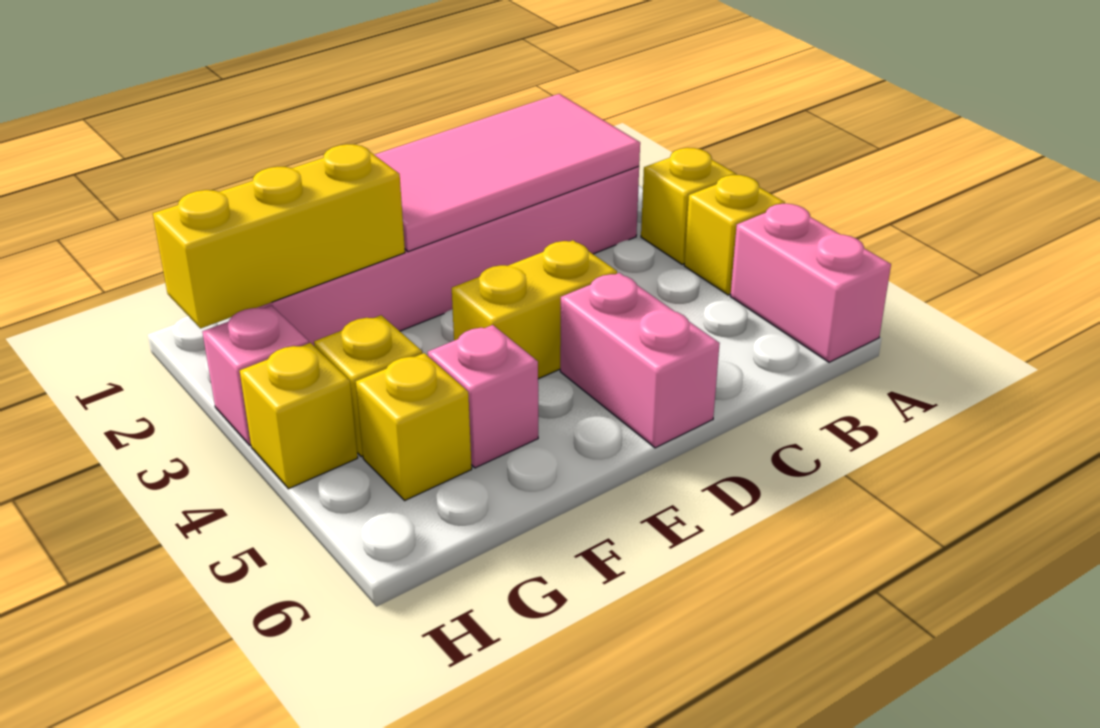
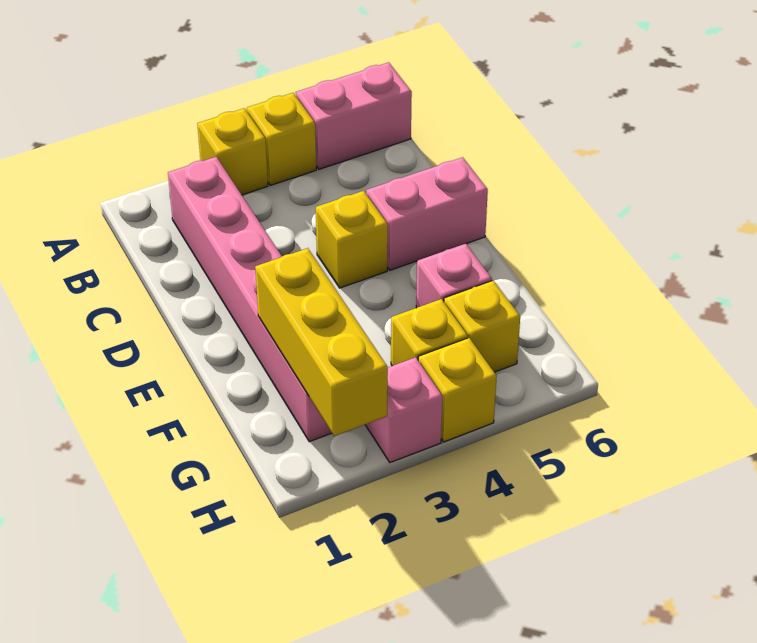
pink 2x4 tile [375,94,640,252] -> none
yellow 1x2 brick [452,240,617,379] -> yellow 1x1 brick [316,191,388,288]

